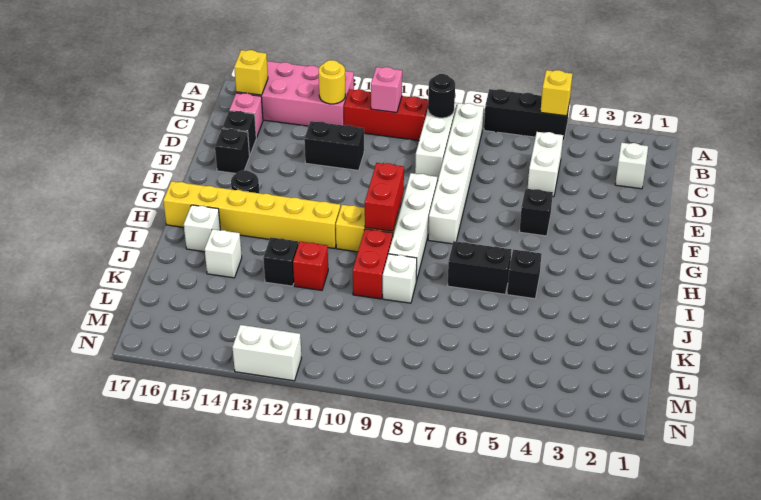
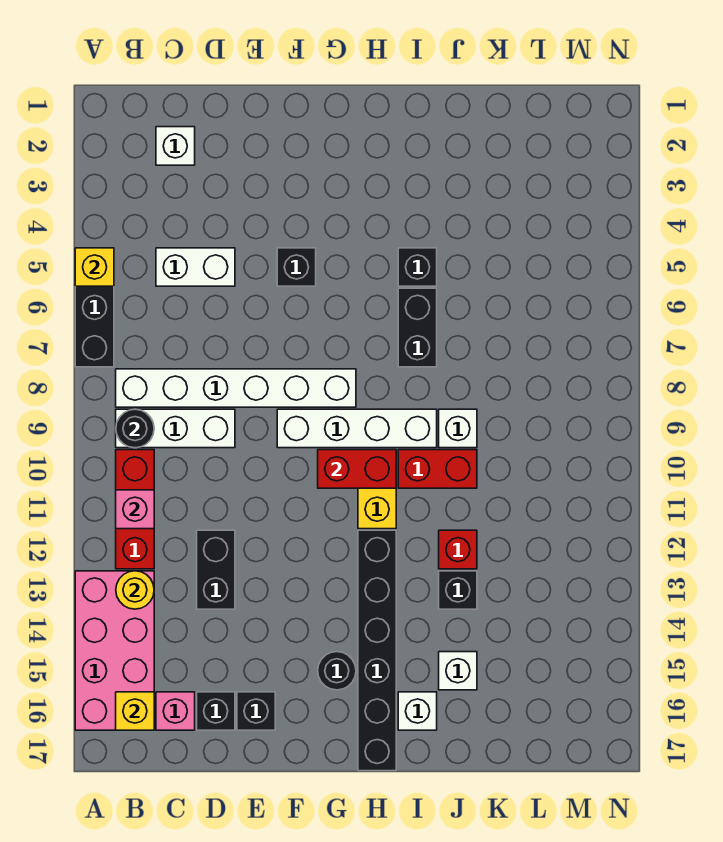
yellow 1x6 brick [163,181,340,249] -> black 1x6 brick [358,530,396,771]
white 1x2 brick [232,325,301,381] -> none

